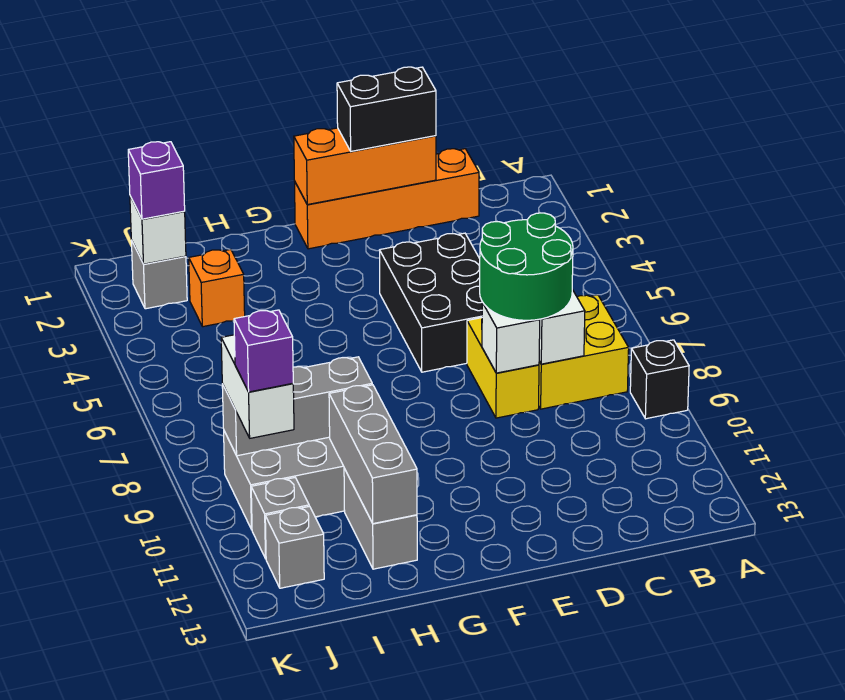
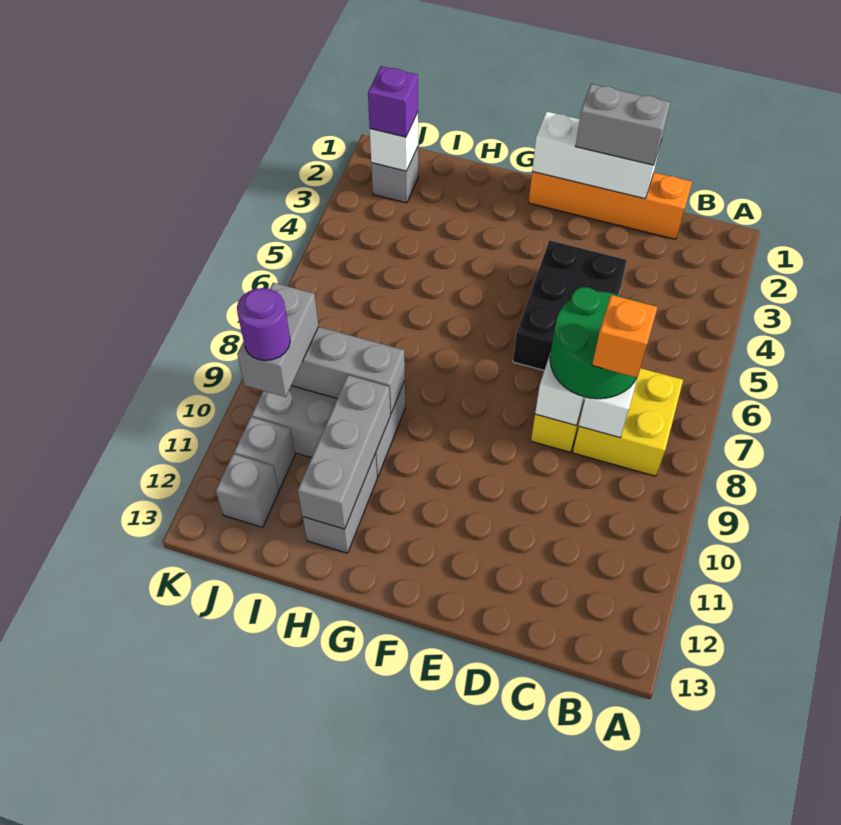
black 1x1 brick [630,340,689,419] -> none
orange 1x3 brick [294,128,436,205] -> white 1x3 brick [532,112,661,199]
black 1x2 brick [337,67,436,151] -> grey 1x2 brick [576,84,670,165]
orange 1x1 brick [189,249,245,327] -> orange 1x1 brick moved to [592,295,657,378]
white 1x2 brick [221,335,294,438] -> grey 1x2 brick [237,283,319,397]
purple 1x1 brick [234,310,293,392] -> purple 1x1 round brick [237,288,290,361]

